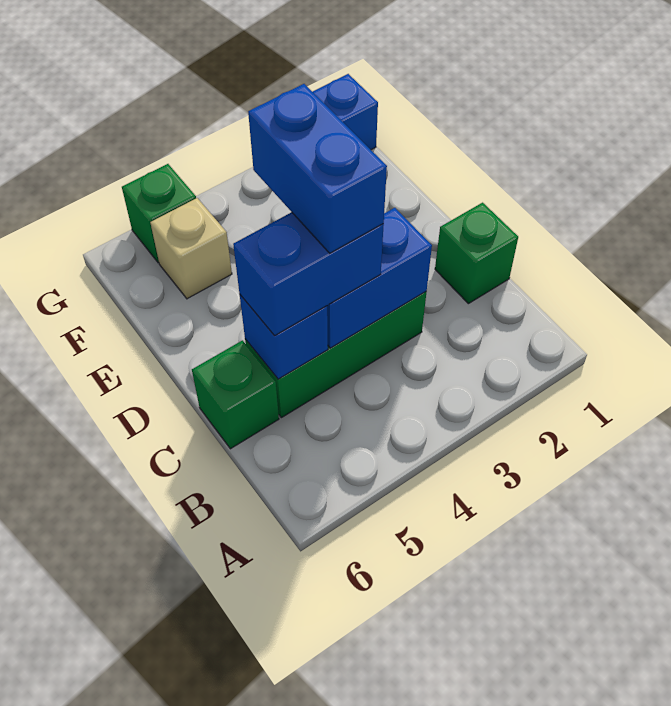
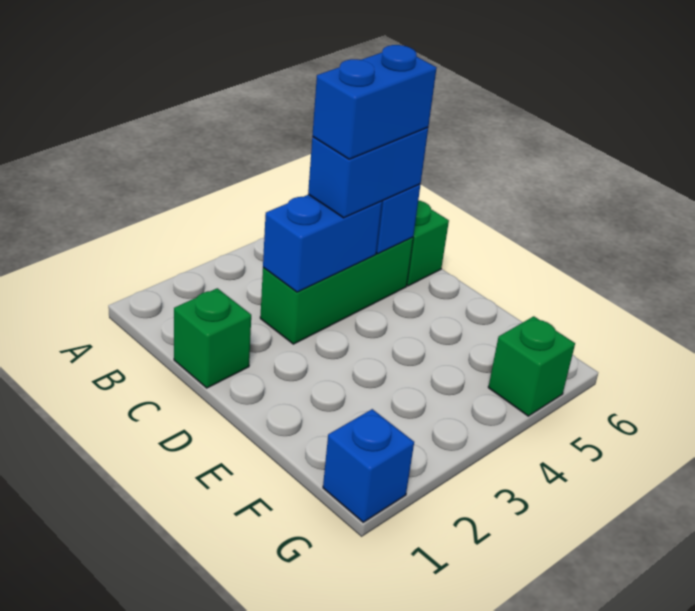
blue 1x2 brick [248,84,387,253] -> blue 1x2 brick turned to [312,45,437,159]
tan 1x1 brick [150,198,232,299] -> none

